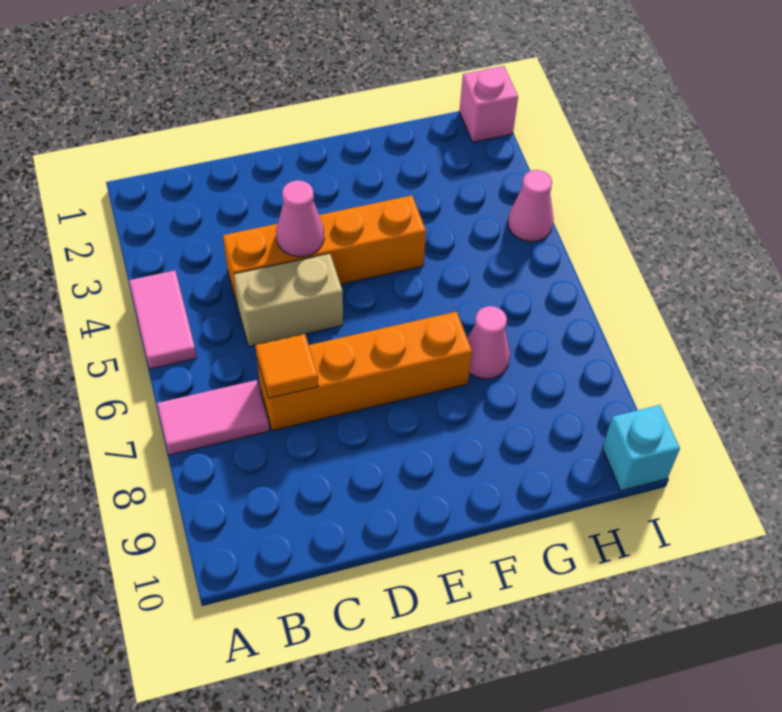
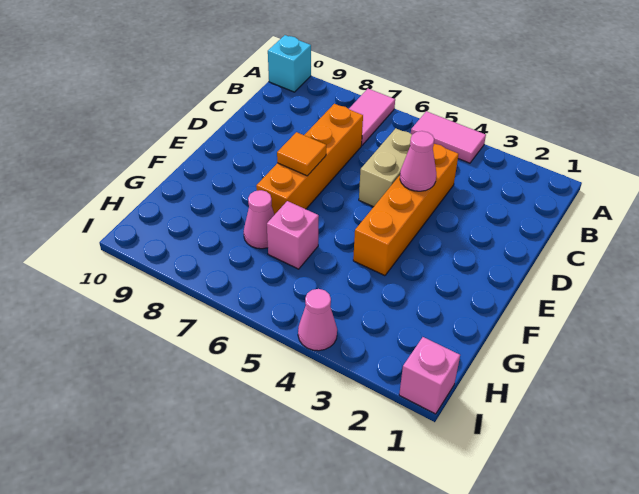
orange 1x1 tile [255,334,318,398] -> orange 1x1 tile moved to [277,132,326,176]
none -> pink 1x1 brick [267,201,319,269]
cyan 1x1 brick [602,405,680,491] -> cyan 1x1 brick moved to [268,35,311,92]

